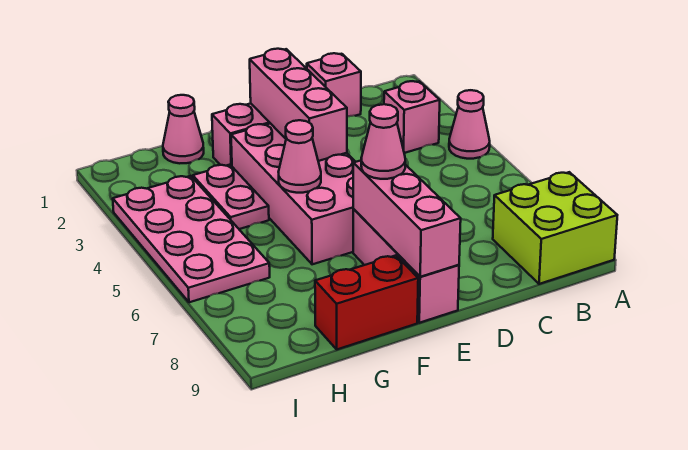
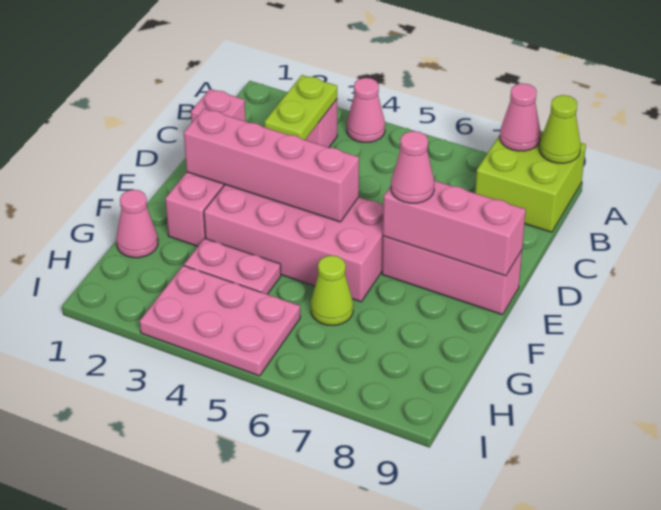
none -> lime 1x1 cone [539,95,581,163]
none -> lime 1x2 plate [265,75,337,140]
pink 1x3 brick [250,49,347,161] -> pink 1x4 brick [184,109,359,222]
pink 1x1 cone [279,120,321,193] -> pink 1x1 cone moved to [500,83,541,151]
red 1x2 brick [315,255,418,349] -> none
none -> lime 1x1 cone [311,256,353,325]
pink 2x4 plate [113,176,270,302] -> pink 2x3 plate [140,266,300,376]

